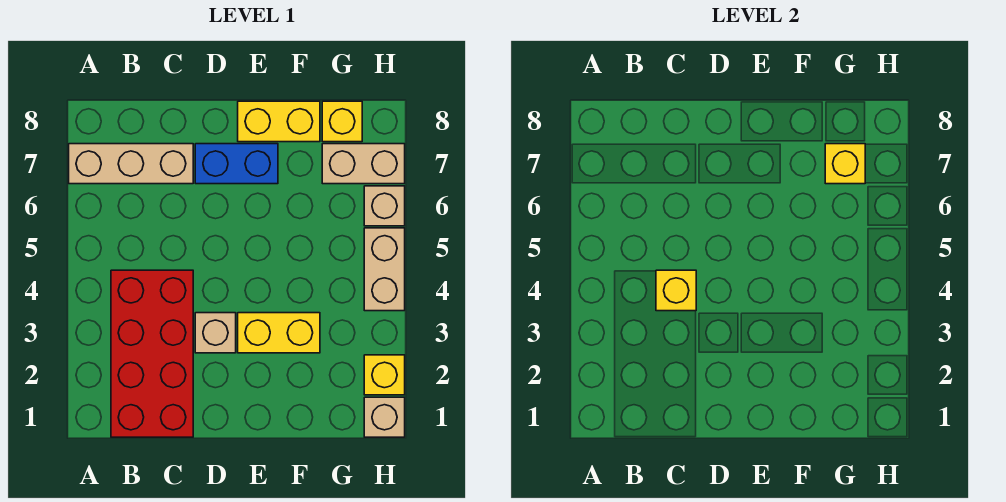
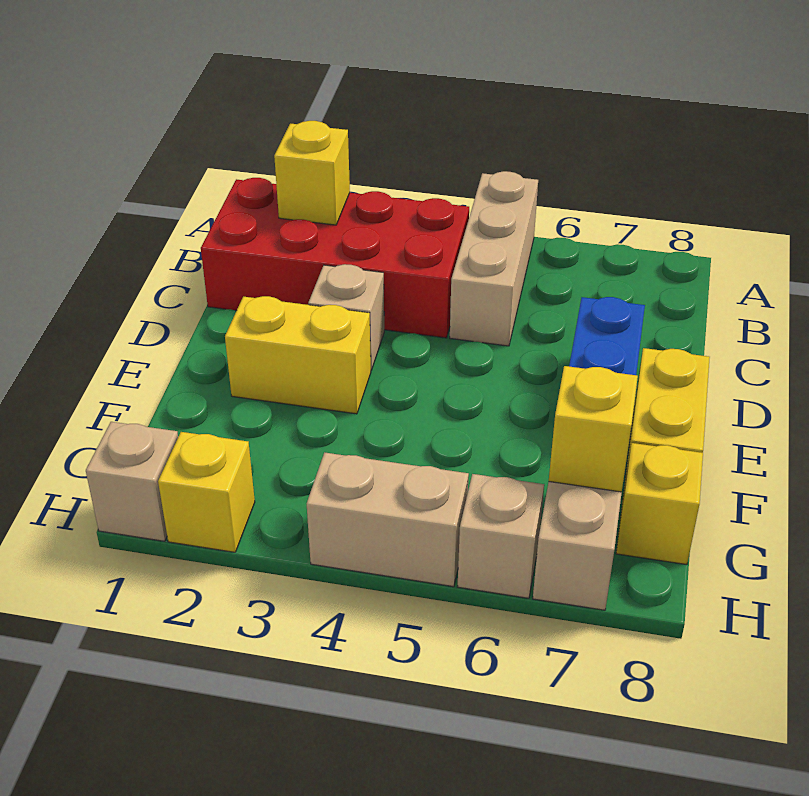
tan 1x3 brick [69,144,193,184] -> tan 1x3 brick moved to [450,171,538,346]
yellow 1x1 brick [656,270,696,311] -> yellow 1x1 brick moved to [274,121,350,225]
yellow 1x2 brick [238,313,320,353] -> yellow 1x2 brick turned to [225,296,371,414]

